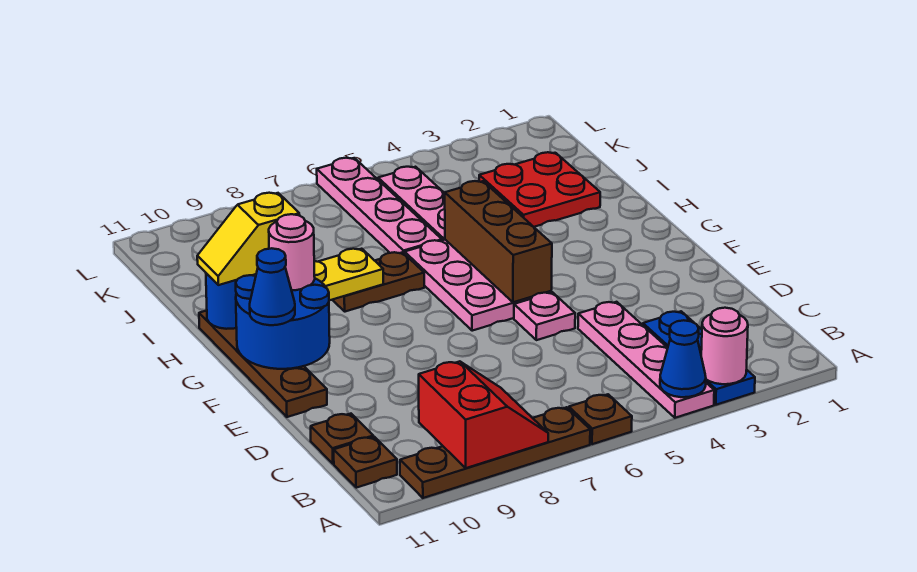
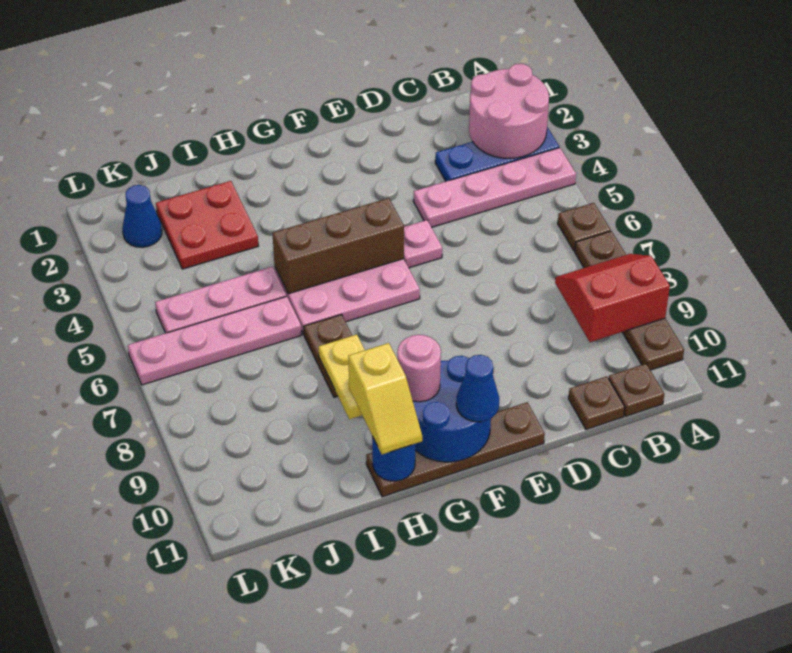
pink 1x1 round brick [701,308,748,384] -> pink 2x2 round brick [469,64,549,158]
blue 1x1 cone [660,320,706,397] -> blue 1x1 cone moved to [122,185,162,247]

